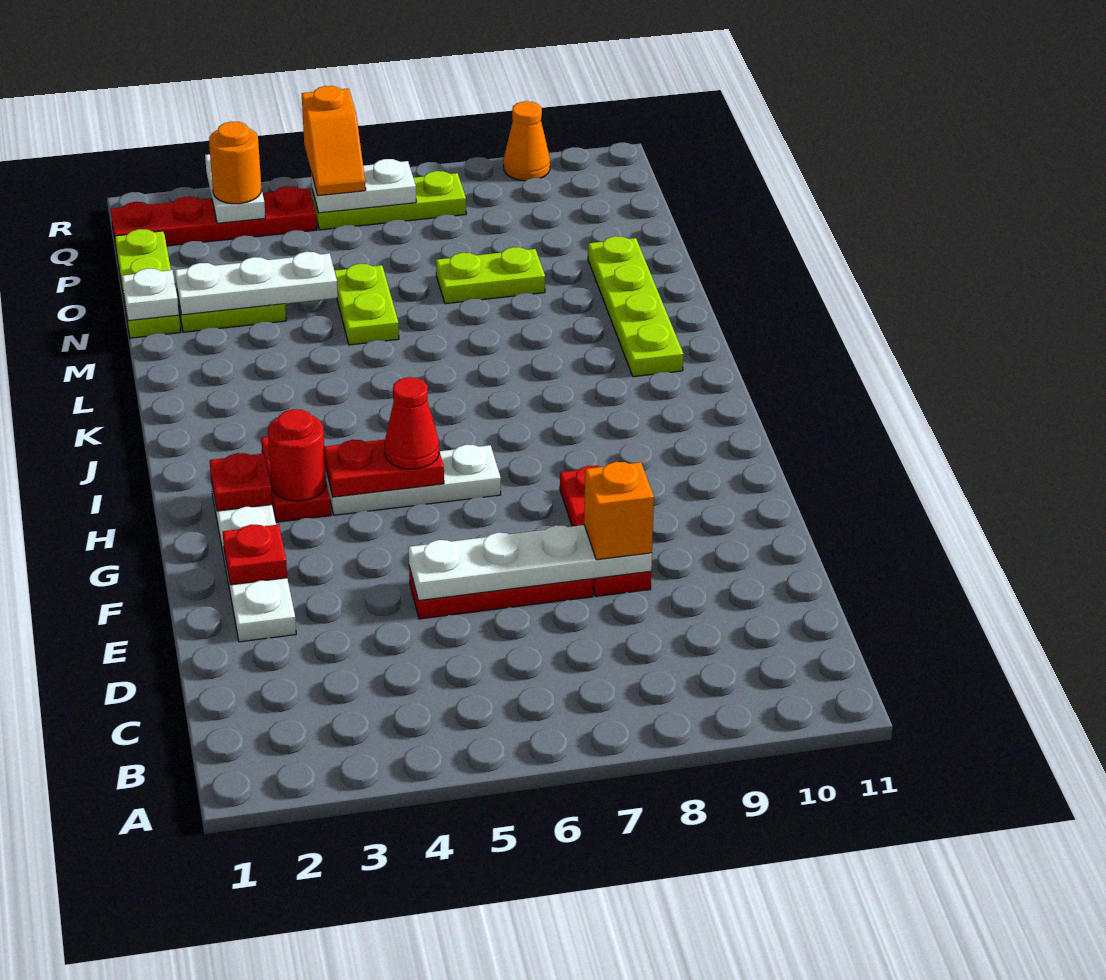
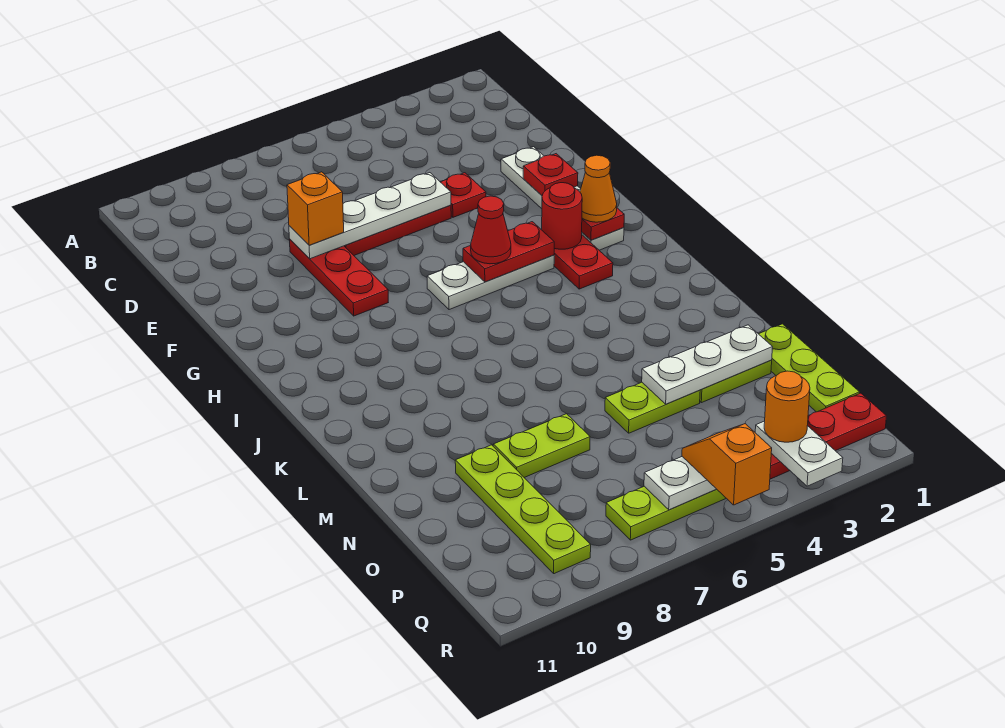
none -> red 1x1 plate [441,173,486,217]
lime 1x4 plate [588,236,684,377] -> lime 1x4 plate moved to [455,445,591,574]
lime 1x2 plate [334,264,399,345] -> lime 1x2 plate turned to [605,382,700,433]
white 1x1 plate [122,268,179,321] -> none
orange 1x1 cone [504,101,550,181] -> orange 1x1 cone moved to [580,155,617,222]

